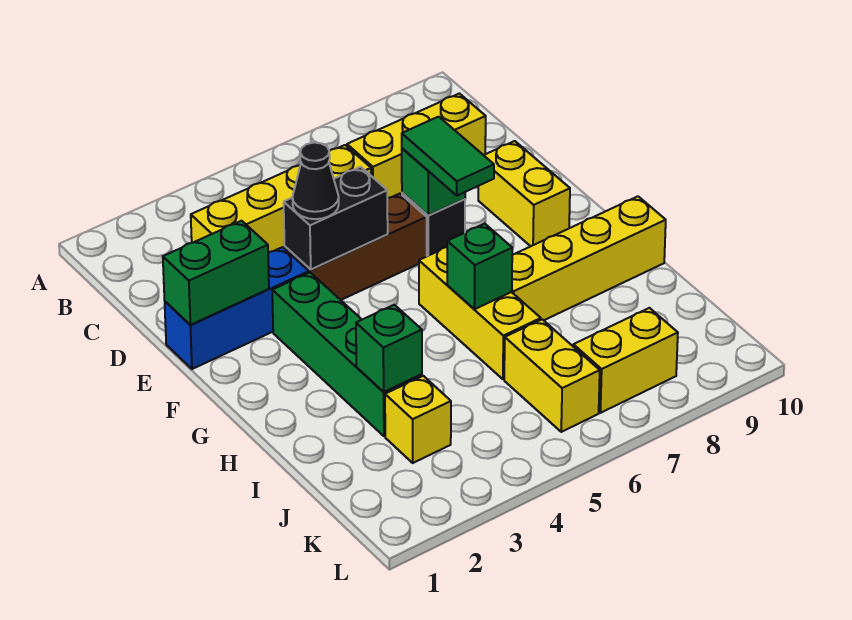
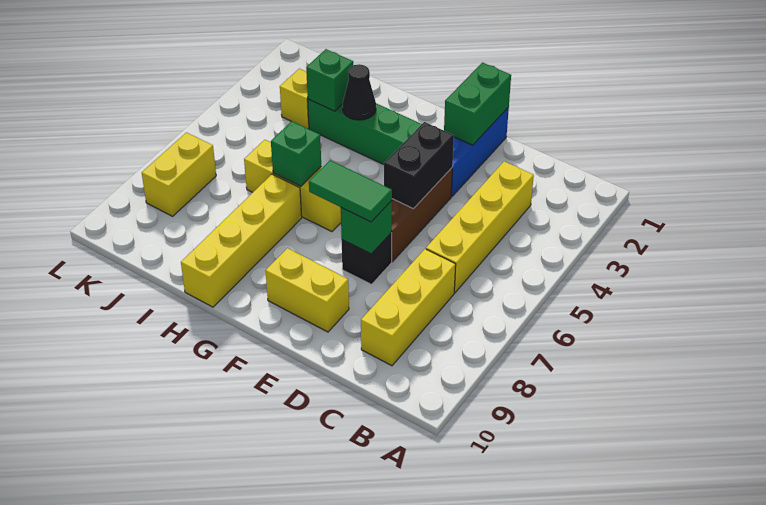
black 1x1 cone [292,143,339,219] -> black 1x1 cone moved to [343,64,376,120]
yellow 1x2 brick [504,319,600,432] -> none

